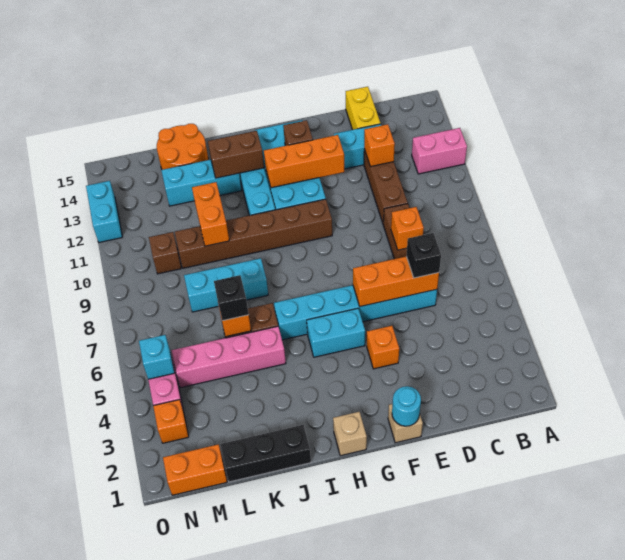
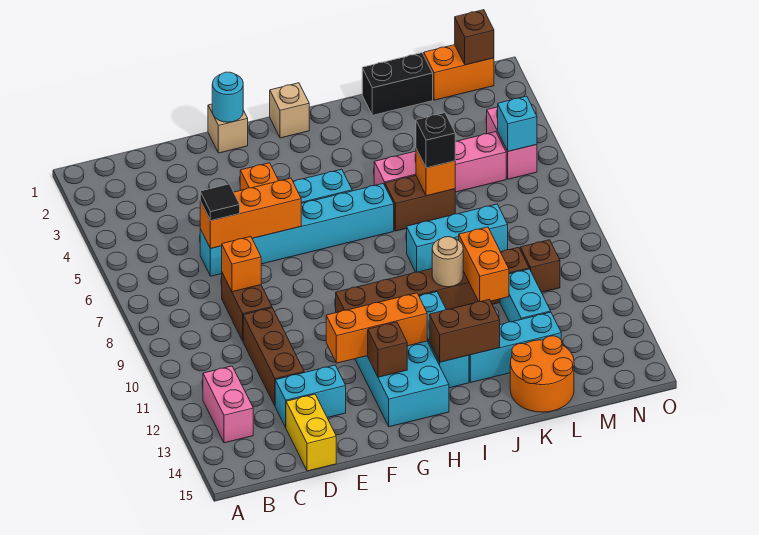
pink 1x2 brick [412,128,467,174] -> pink 1x2 brick turned to [203,366,253,443]
black 1x1 brick [406,233,441,278] -> black 1x1 tile [200,184,240,221]
orange 1x1 brick [364,124,395,167] -> none
black 1x3 brick [220,425,311,482] -> black 1x2 brick [362,53,433,115]
none -> tan 1x1 round brick [432,237,463,287]
none -> brown 1x1 brick [455,10,494,65]
orange 1x1 brick [153,400,189,443] -> none
cyan 1x2 brick [86,181,122,242] -> cyan 1x2 brick moved to [500,269,551,322]

